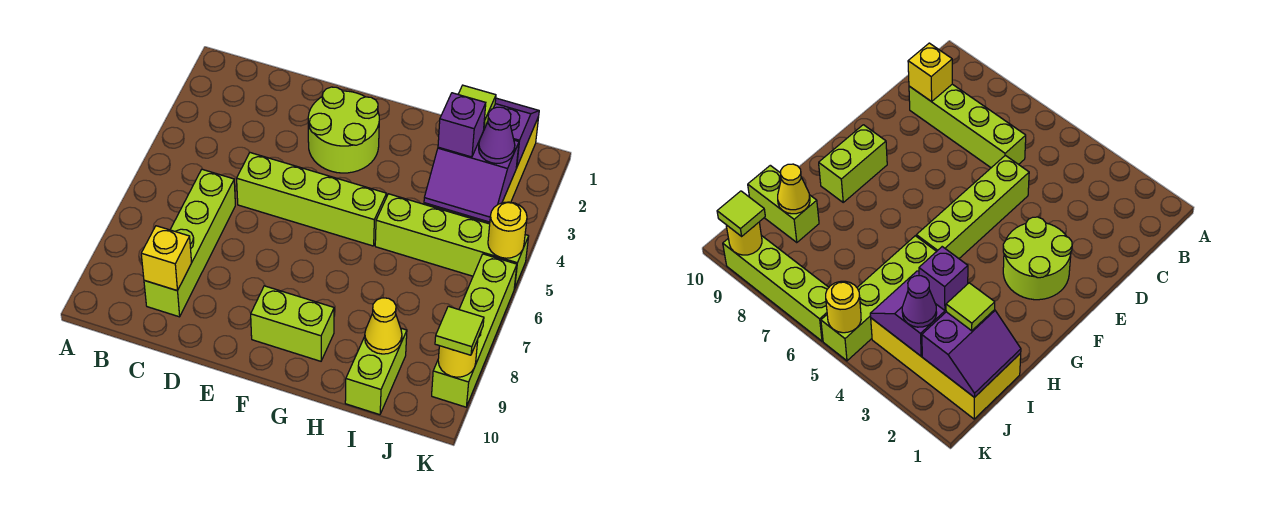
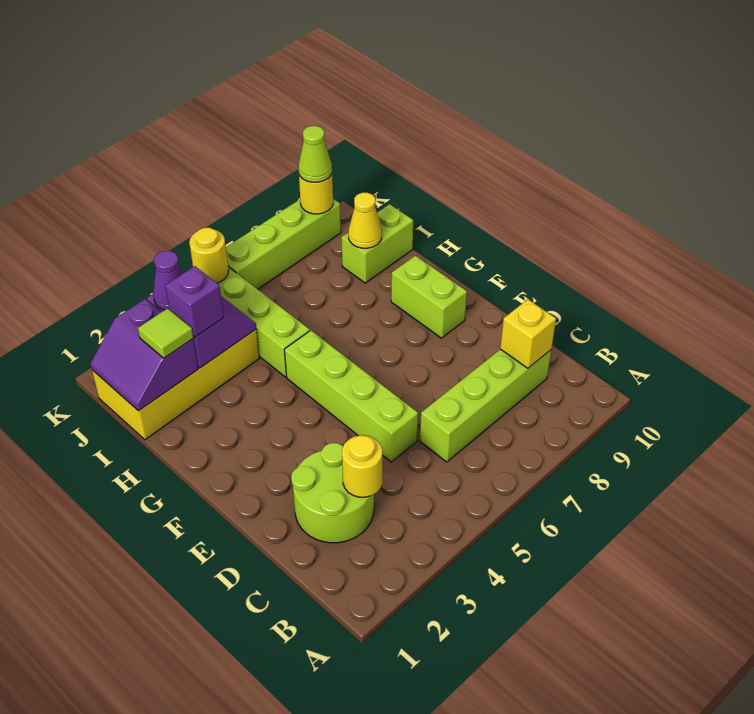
none -> yellow 1x1 round brick [342,435,382,497]
lime 2x2 round brick [308,87,379,173] -> lime 2x2 round brick moved to [291,443,374,543]
lime 1x1 tile [435,306,484,355] -> lime 1x1 cone [298,126,332,182]

